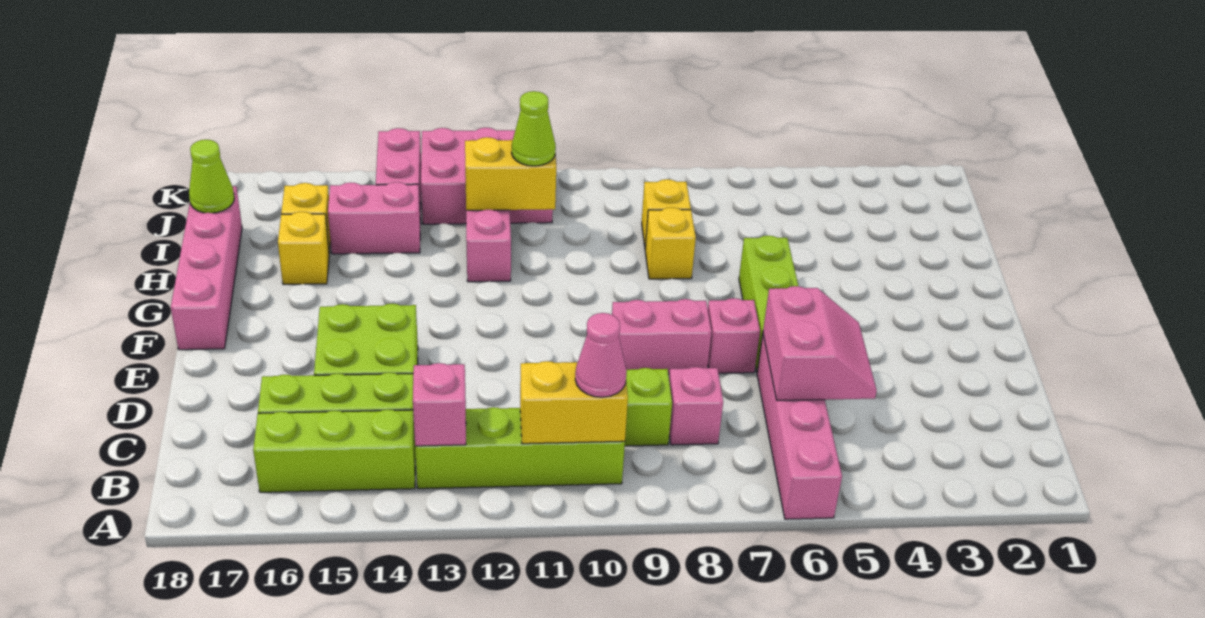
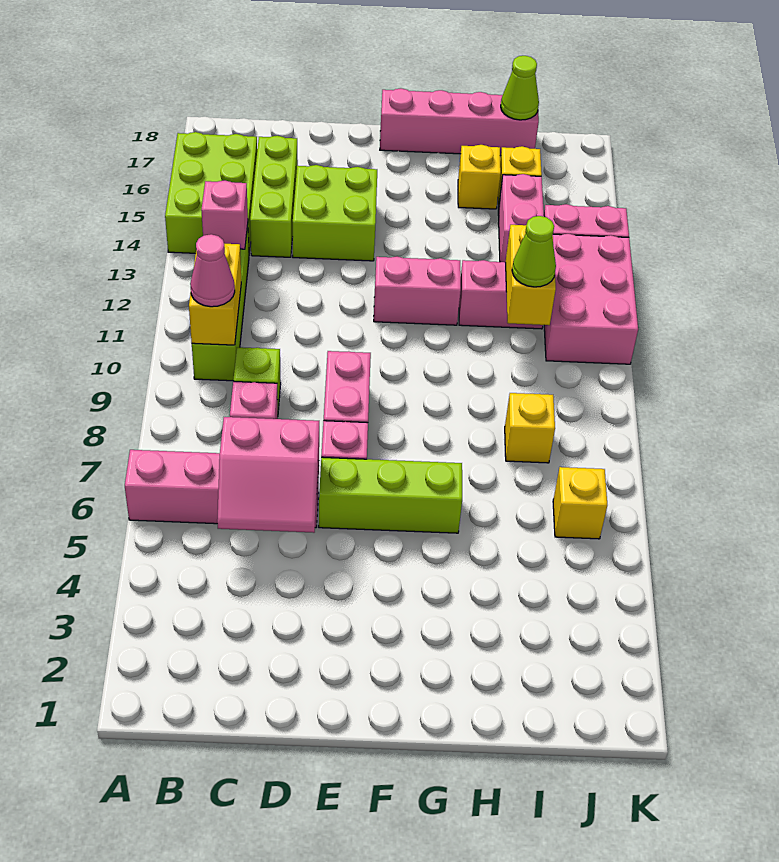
lime 1x3 brick [253,409,416,492] -> lime 2x3 brick [165,132,257,253]
none -> pink 1x2 brick [374,257,461,325]
yellow 1x1 brick [645,207,696,279] -> yellow 1x1 brick moved to [553,467,607,539]

